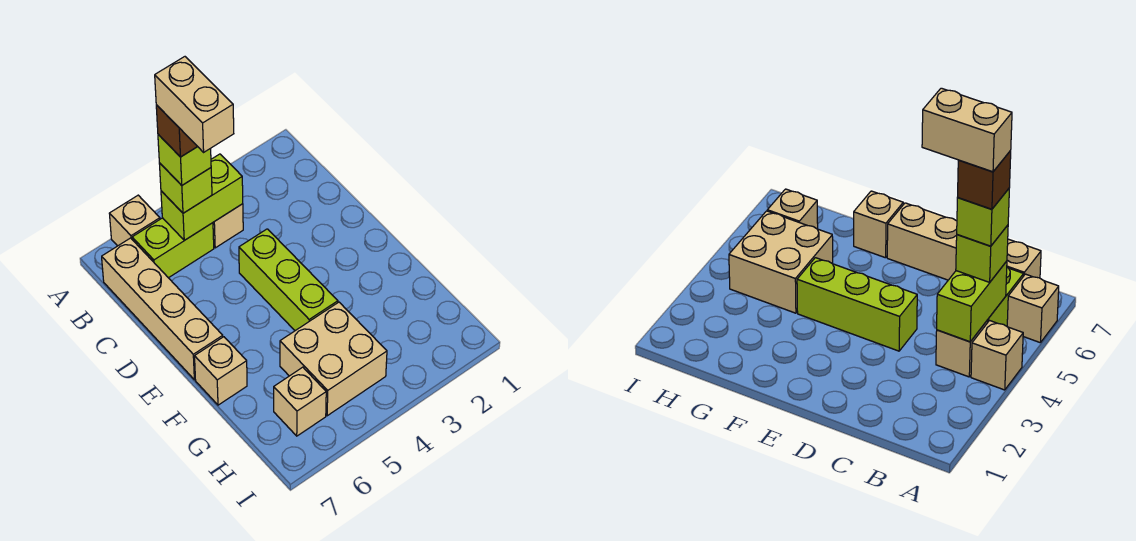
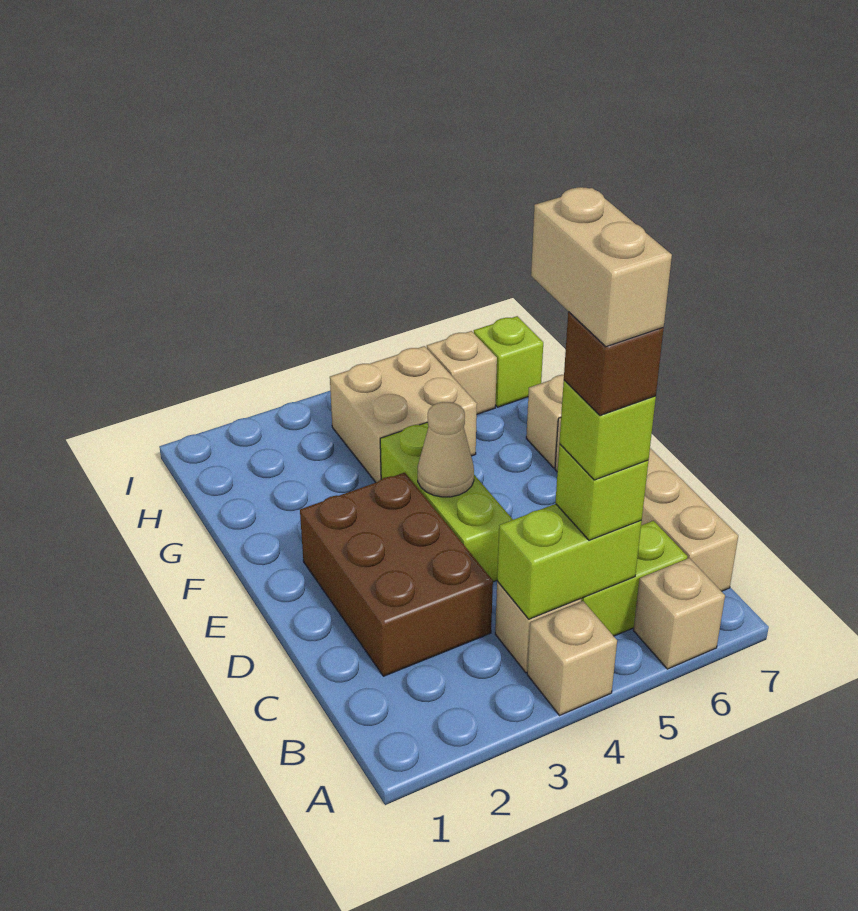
none -> brown 2x3 brick [300,473,493,676]
none -> tan 1x1 cone [418,402,474,497]
none -> lime 1x1 brick [474,316,543,407]

